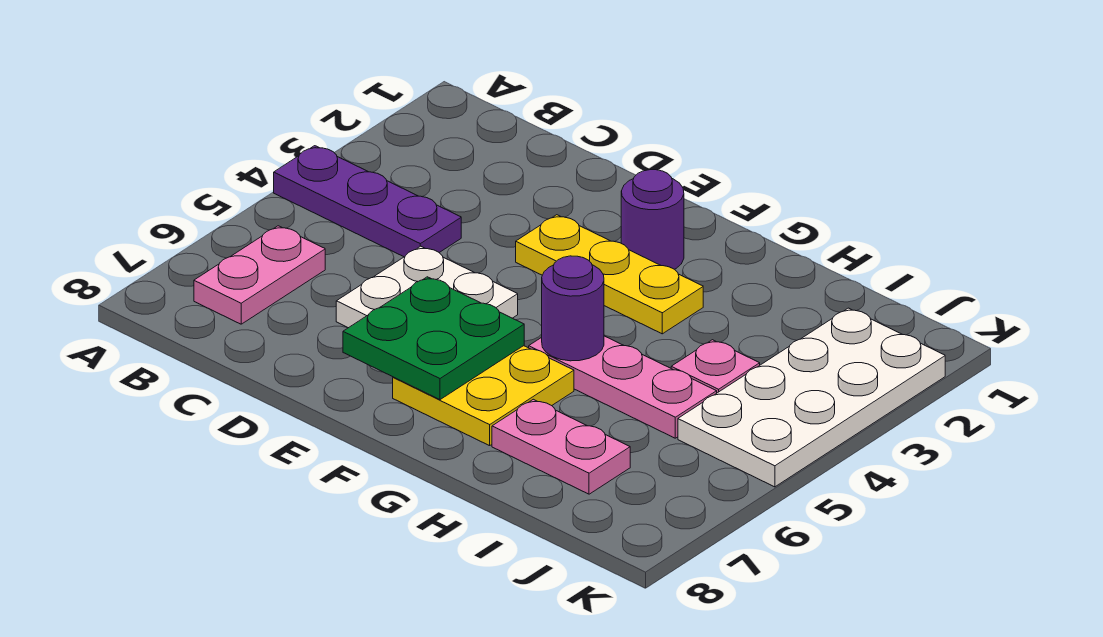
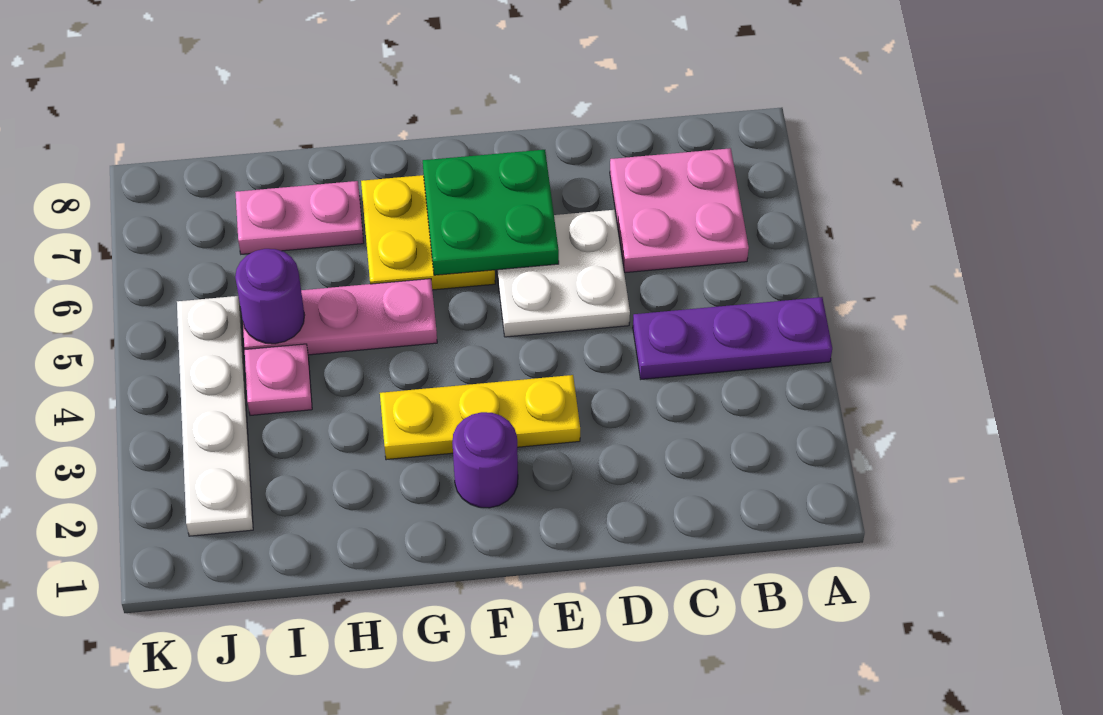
pink 1x2 plate [194,226,325,324] -> pink 2x2 plate [610,148,749,273]
purple 1x1 round brick [542,256,604,361] -> purple 1x1 round brick moved to [235,249,305,344]
white 2x4 plate [678,308,945,487] -> white 1x4 plate [177,296,253,536]

